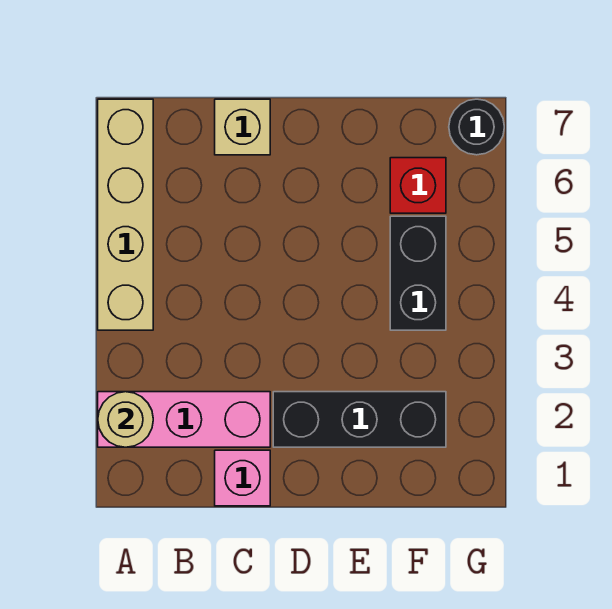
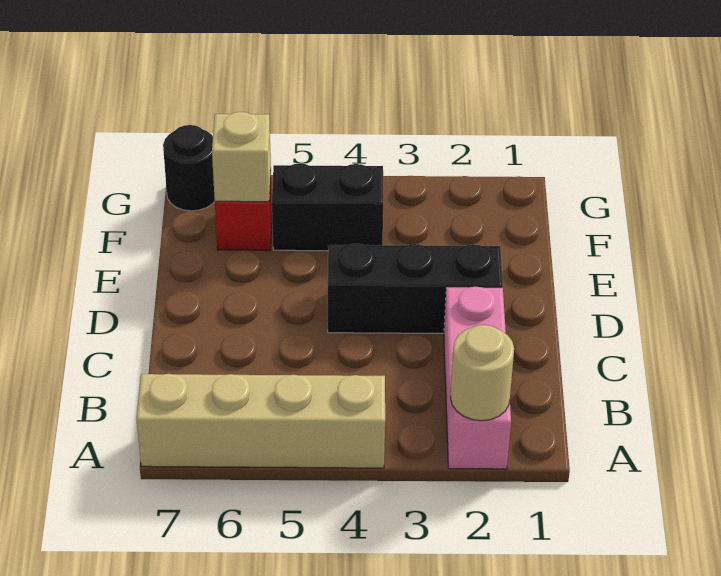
pink 1x1 brick [215,450,270,506] -> none
tan 1x1 brick [215,99,270,155] -> tan 1x1 brick moved to [212,112,271,202]
black 1x3 brick [273,392,446,447] -> black 1x3 brick turned to [328,244,503,333]

